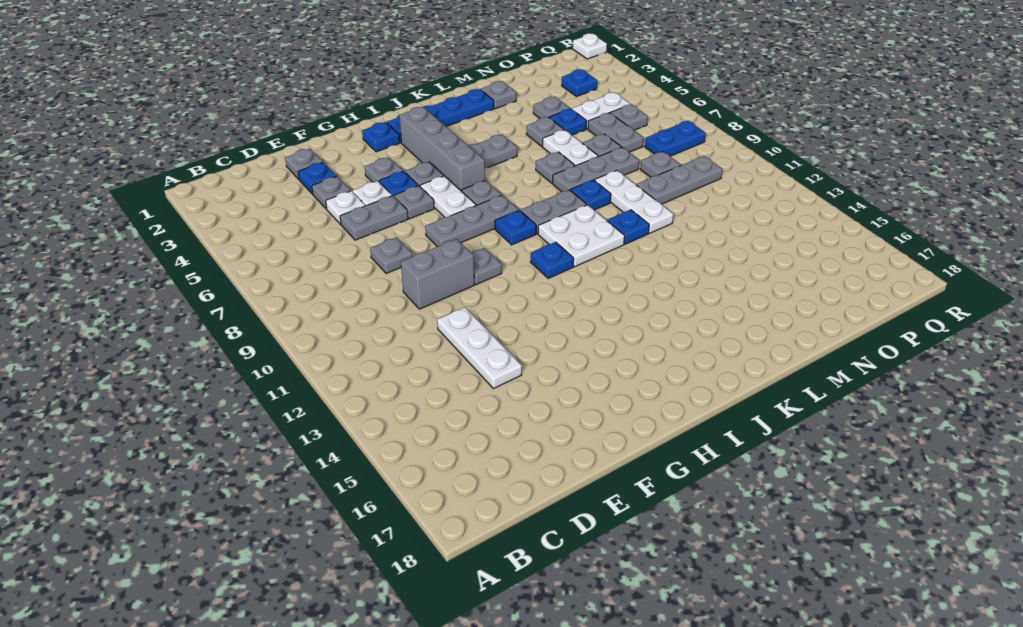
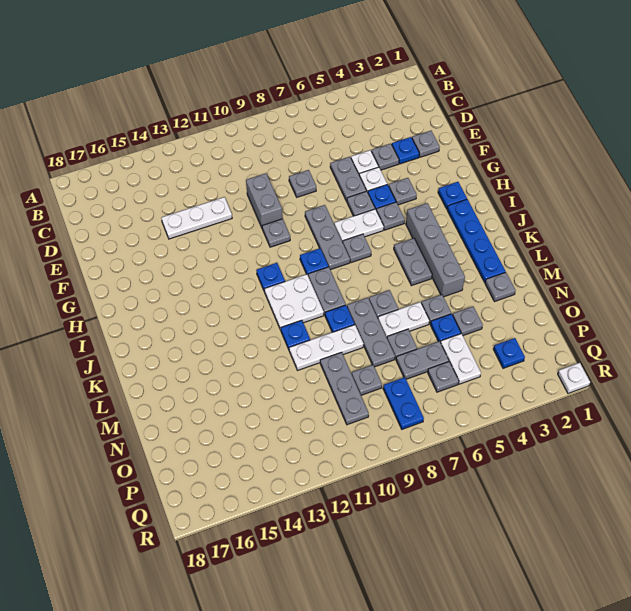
grey 1x4 brick [399,107,485,191] -> grey 1x4 brick turned to [406,203,465,297]

